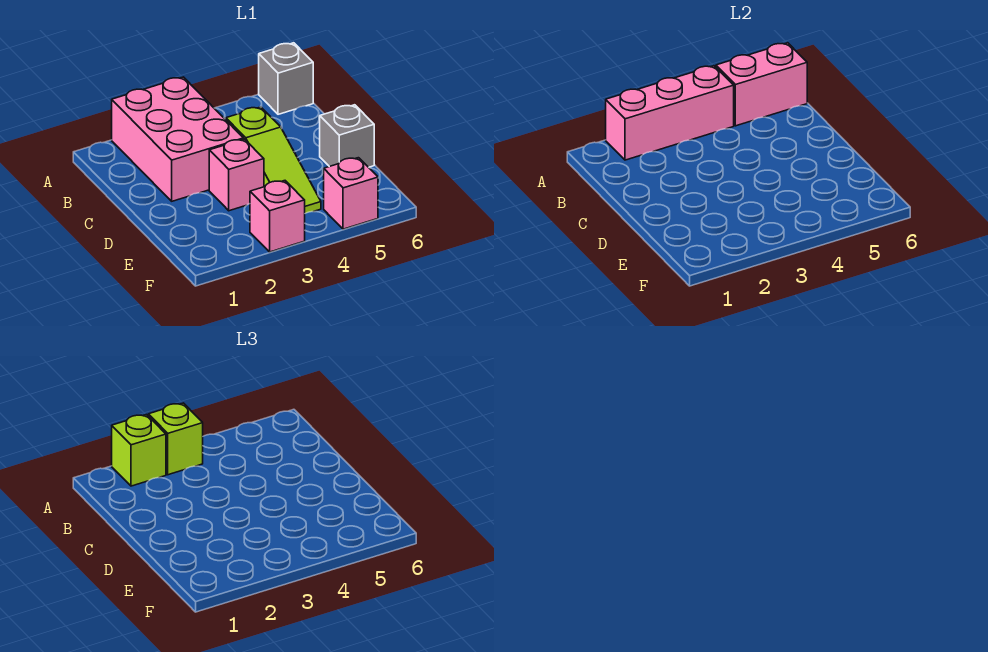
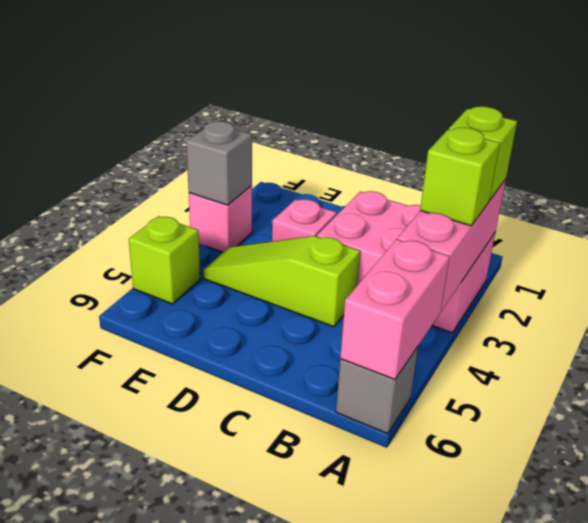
grey 1x1 brick [320,105,374,167] -> grey 1x1 brick moved to [186,121,252,205]
pink 1x1 brick [324,158,378,229] -> lime 1x1 brick [129,216,200,304]

